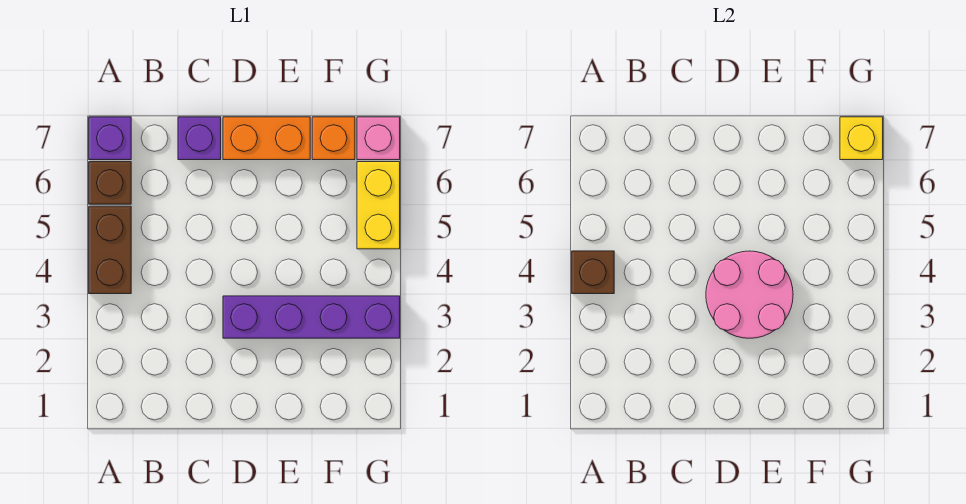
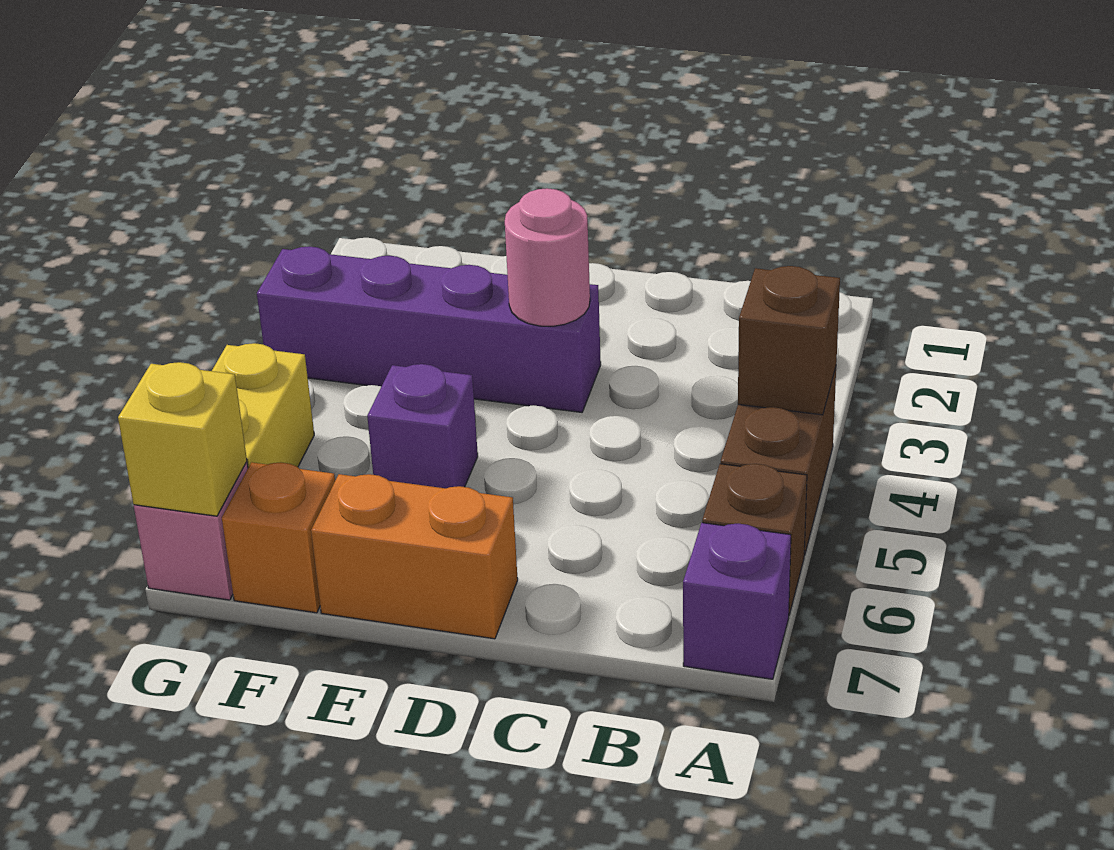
purple 1x1 brick [178,117,221,160] -> purple 1x1 brick moved to [367,364,478,488]
pink 2x2 round brick [706,251,793,338] -> pink 1x1 round brick [505,188,590,326]

